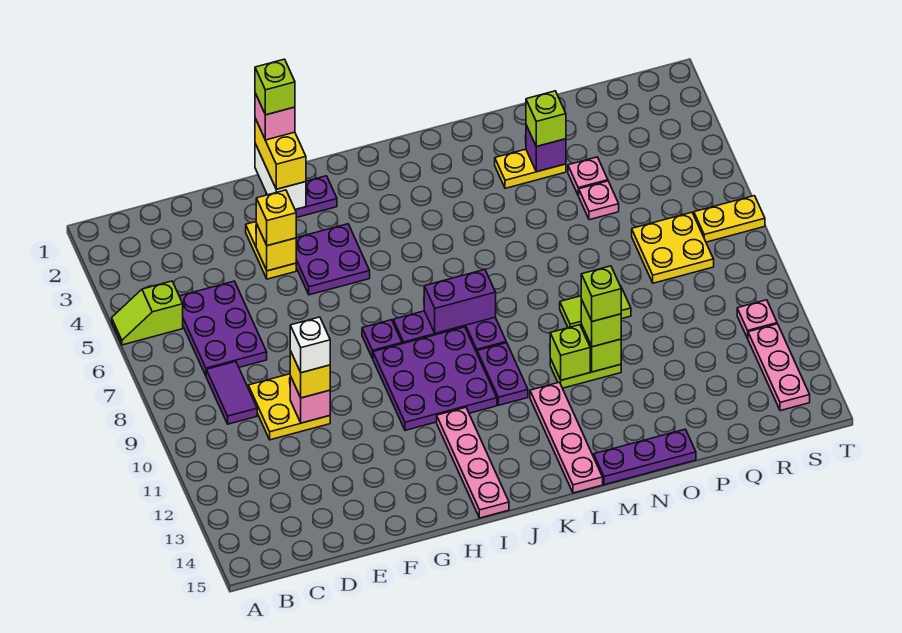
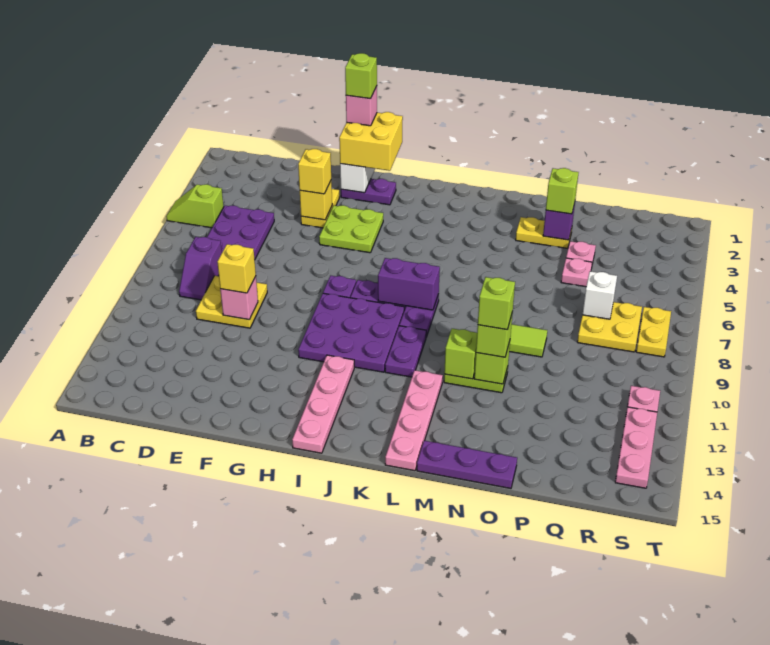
purple 1x2 tile [206,362,257,424] -> purple 1x2 slope [179,237,222,300]
white 1x1 brick [290,317,330,373] -> white 1x1 brick moved to [582,271,617,319]
yellow 1x2 brick [255,118,306,189] -> yellow 2x2 brick [339,112,403,171]
purple 2x2 plate [296,224,370,295] -> lime 2x2 plate [319,205,383,253]
yellow 1x2 plate [694,196,765,242] -> yellow 1x2 plate turned to [636,307,671,357]

